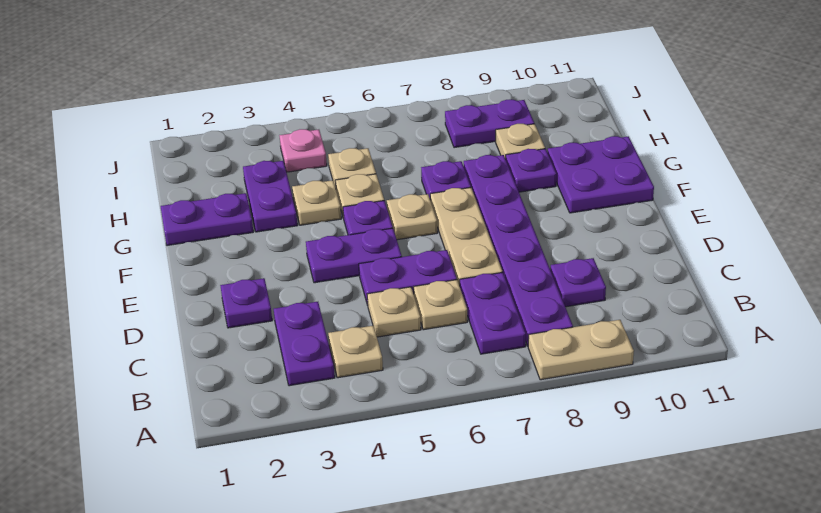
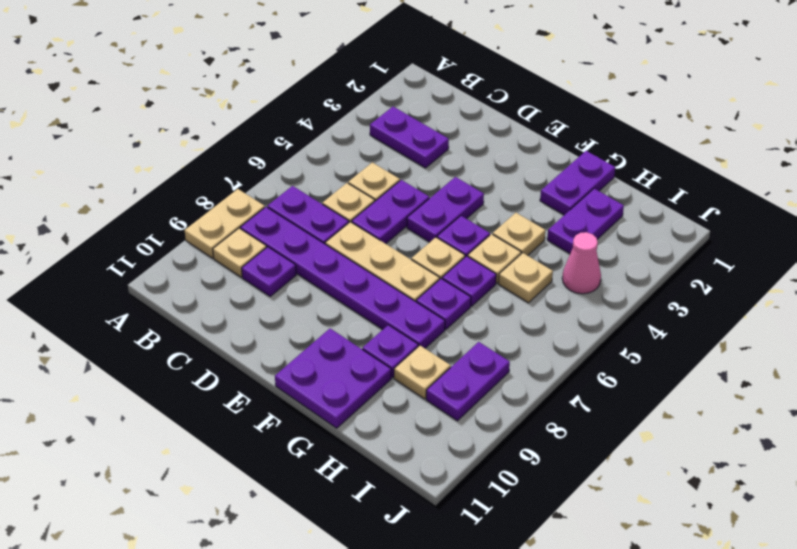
tan 1x1 plate [328,326,383,378] -> tan 1x1 plate moved to [213,228,267,277]
purple 1x1 plate [220,278,272,328] -> purple 1x1 plate moved to [442,256,496,306]
purple 1x2 plate [243,161,298,232] -> purple 1x2 plate turned to [547,189,624,253]
pink 1x1 plate [279,129,327,172] -> pink 1x1 cone [562,232,601,294]

